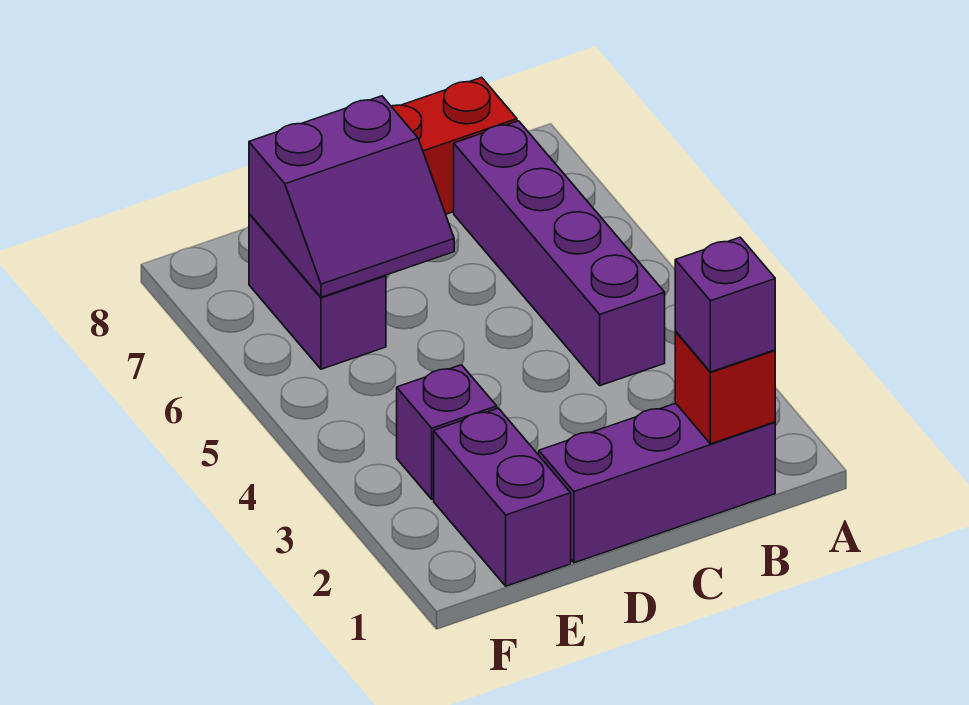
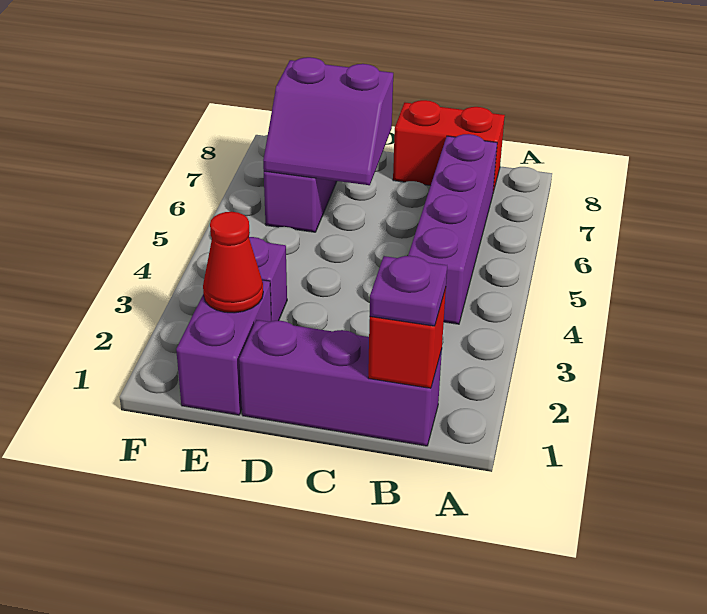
purple 1x1 brick [675,237,775,372] -> purple 1x1 plate [370,256,447,326]
none -> red 1x1 cone [203,212,263,313]

